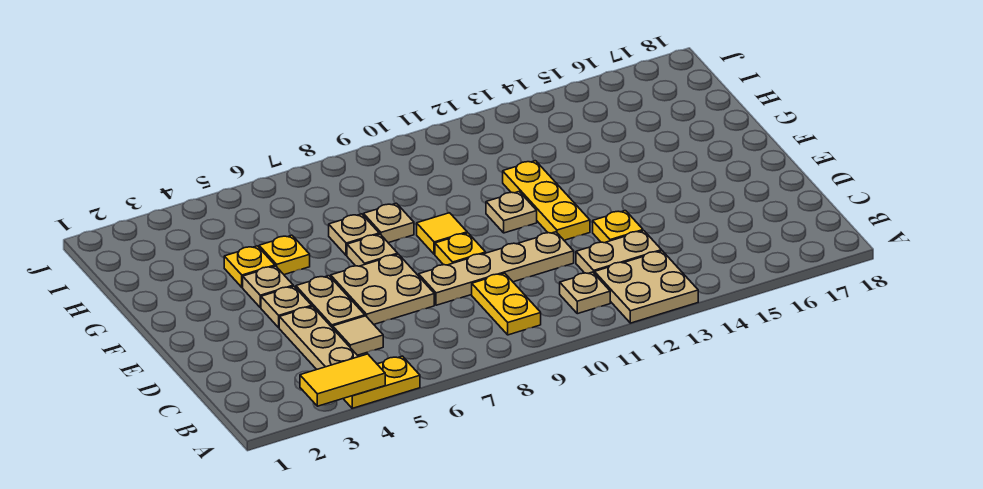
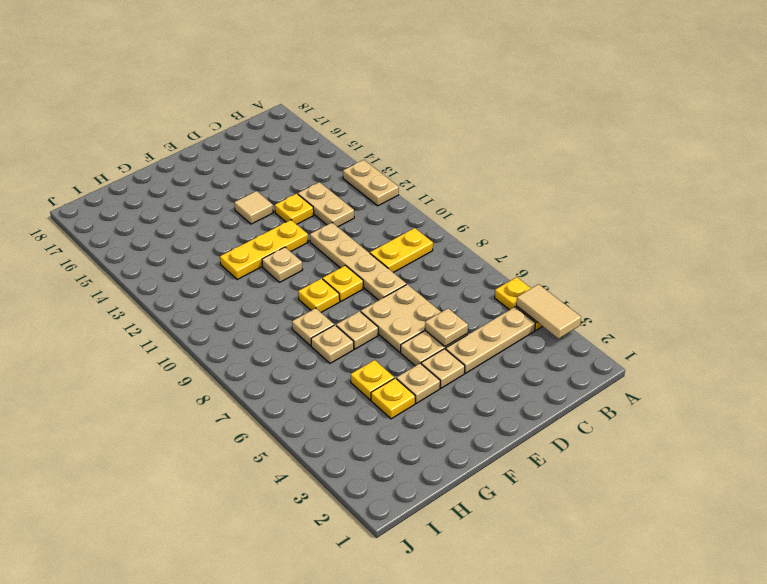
yellow 1x2 tile [300,354,385,406] -> tan 1x2 tile [516,284,581,339]
tan 2x2 plate [595,251,698,323] -> tan 1x2 plate [343,160,399,206]
tan 1x1 plate [560,272,610,314] -> tan 1x1 plate moved to [425,309,468,346]
tan 1x1 tile [333,316,383,355] -> tan 1x1 tile moved to [234,191,273,224]
yellow 1x1 tile [417,213,467,254] -> yellow 1x1 plate [298,278,340,312]

